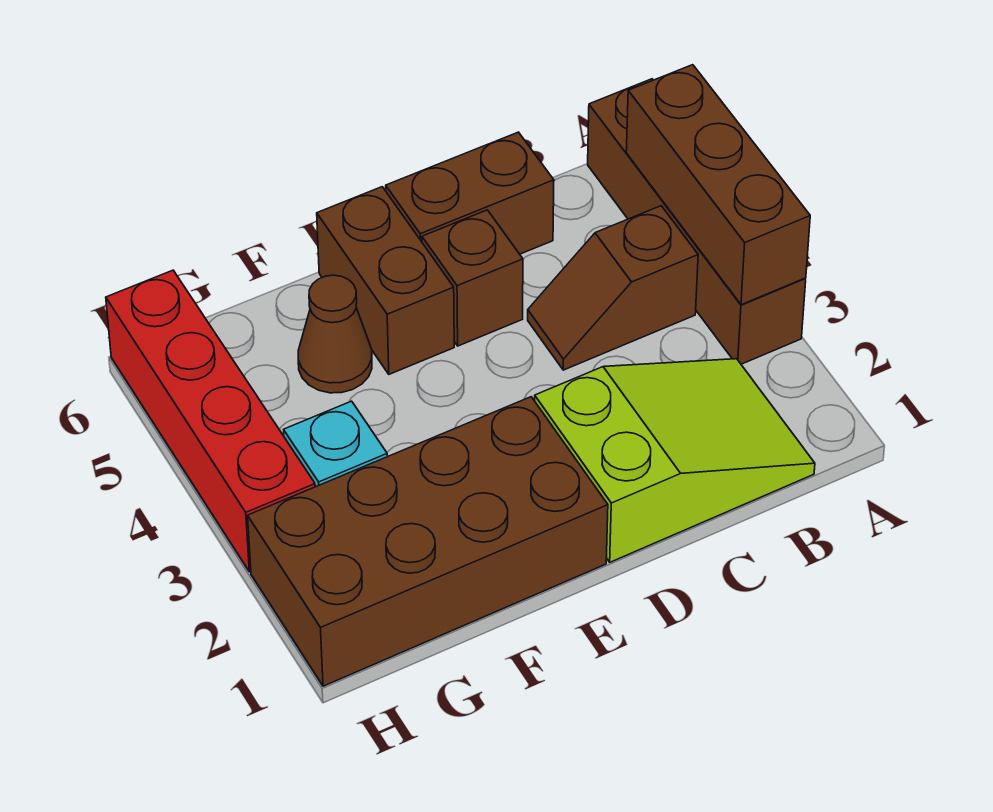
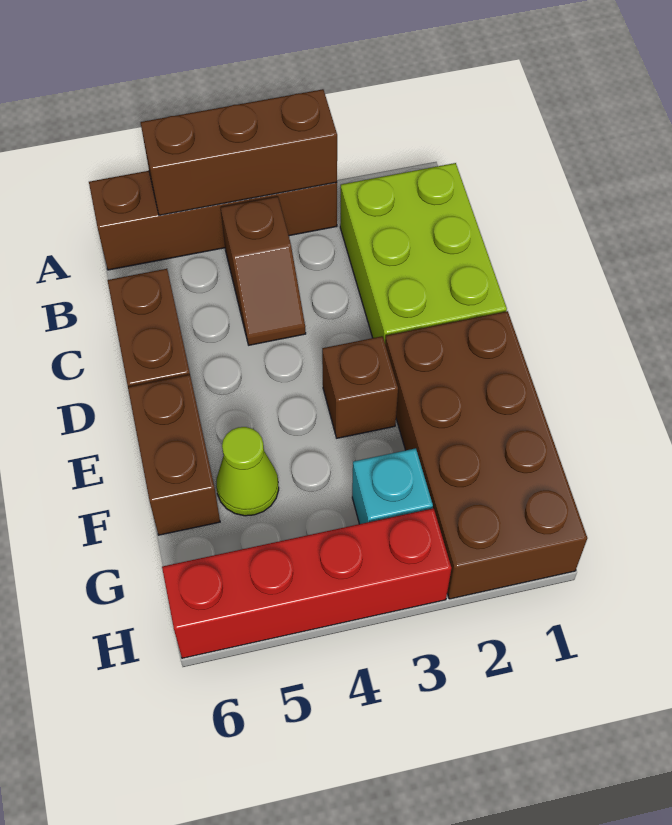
lime 2x3 slope [535,359,815,562] -> lime 2x3 brick [340,163,507,342]
brown 1x1 brick [422,210,523,346] -> brown 1x1 brick moved to [322,336,398,438]
brown 1x2 brick [317,187,454,374] -> brown 1x2 brick turned to [128,375,220,535]
brown 1x1 cone [298,275,372,393] -> lime 1x1 cone [216,427,279,516]

